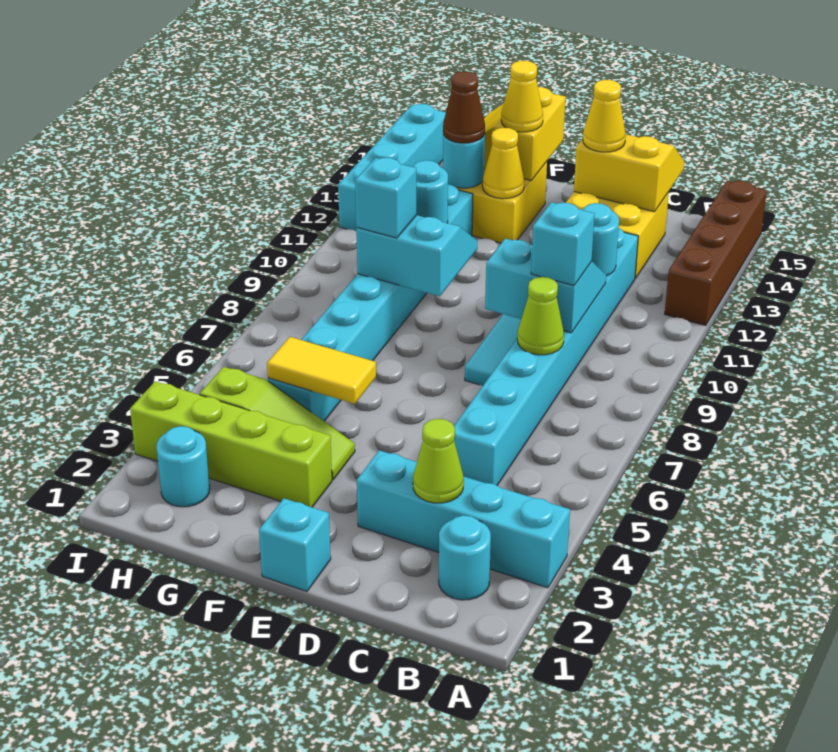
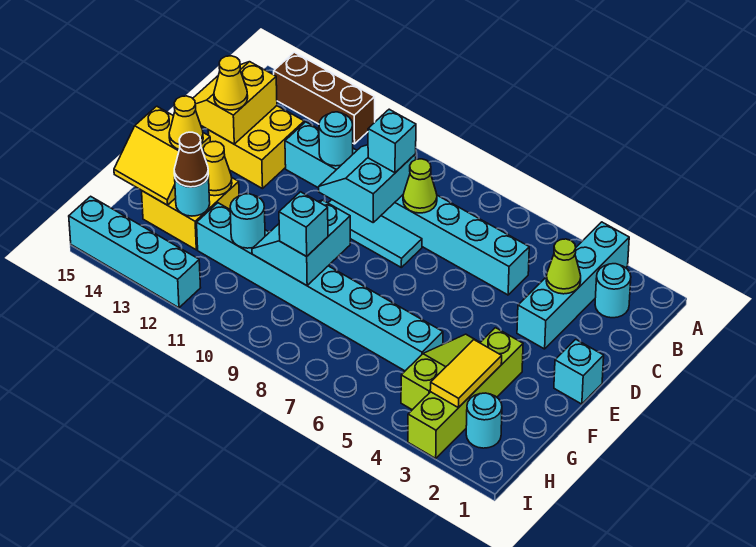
brown 1x4 brick [665,181,767,325] -> brown 1x3 brick [274,52,375,144]
yellow 1x2 tile [267,337,376,404] -> yellow 1x2 tile moved to [430,340,502,408]

